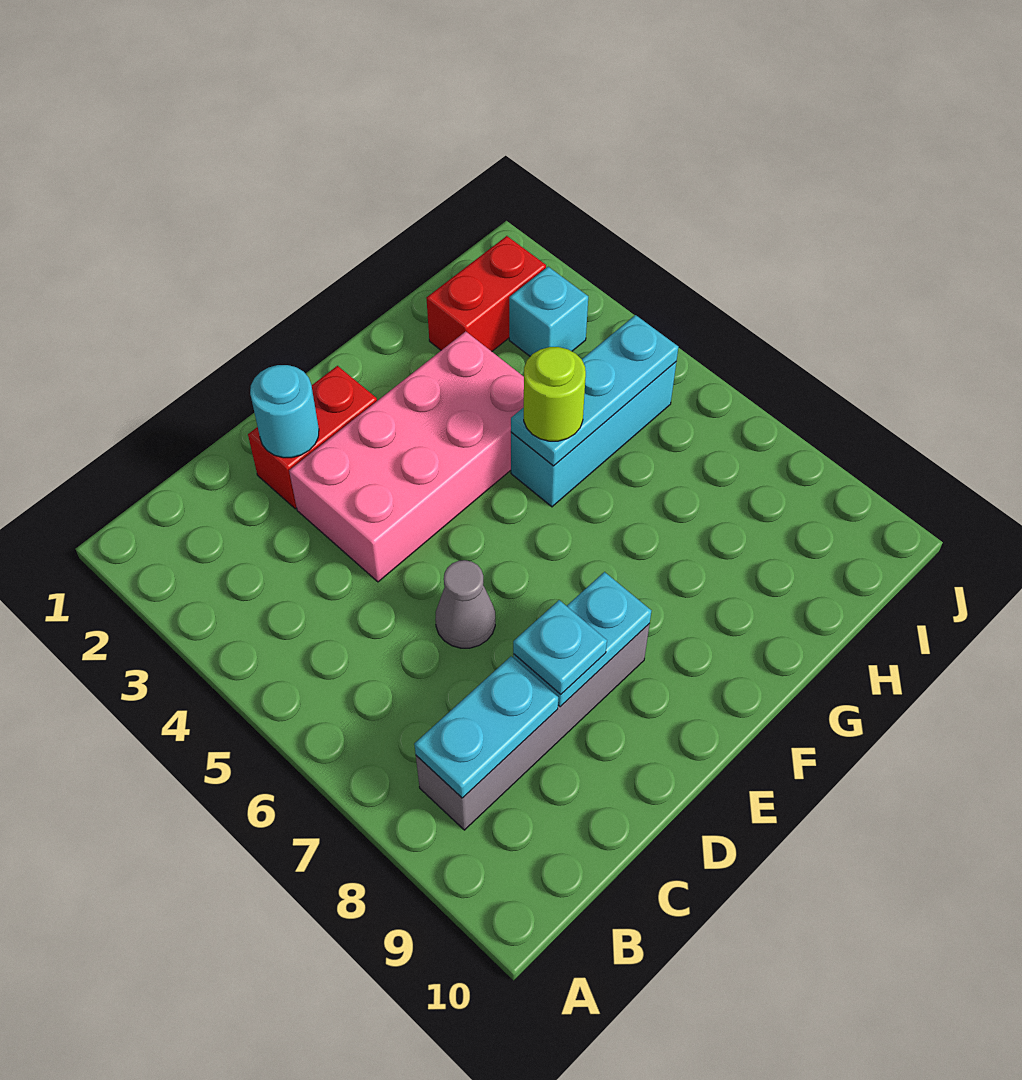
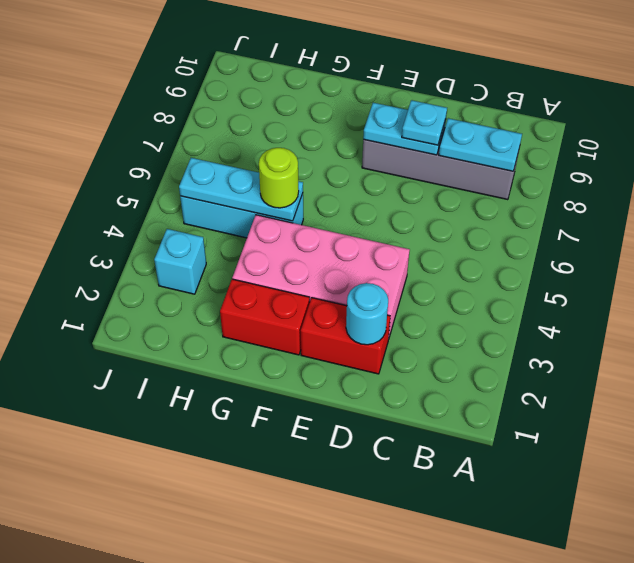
grey 1x1 cone [435,560,495,648] -> none
red 1x2 brick [426,236,546,351] -> red 1x2 brick moved to [220,279,310,355]

